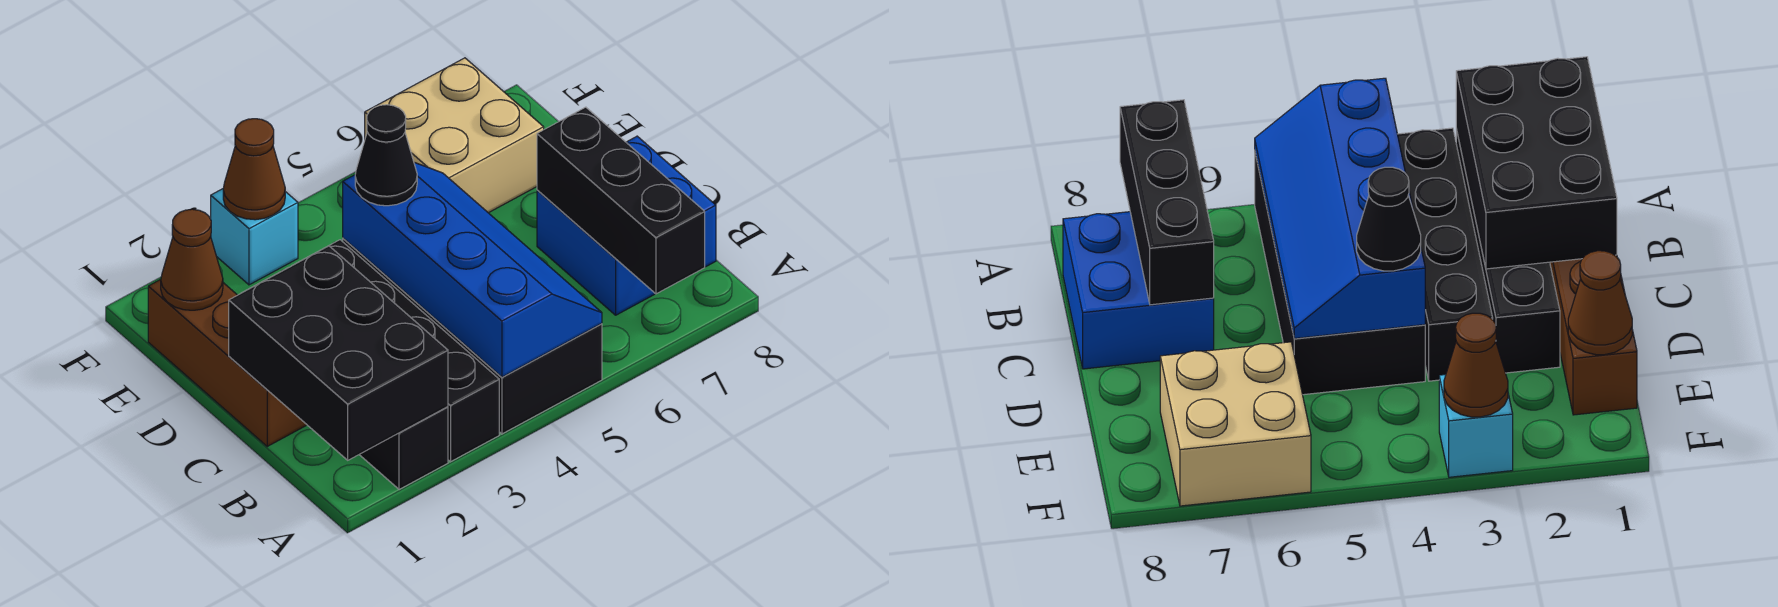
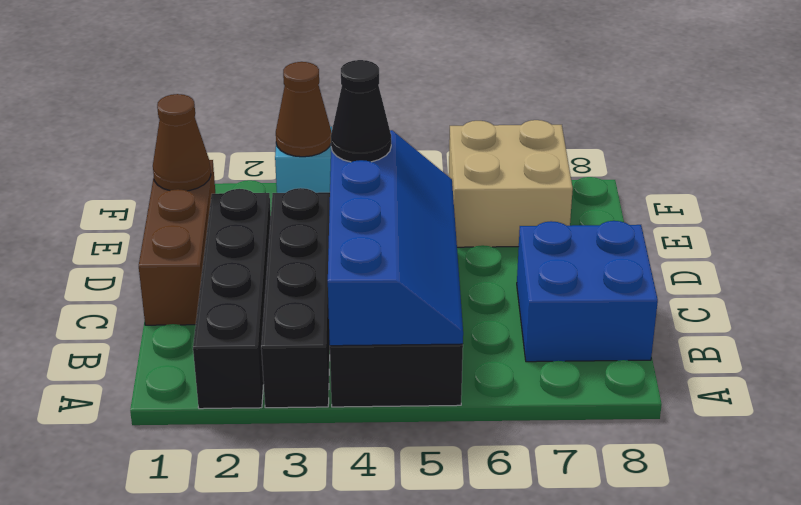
black 2x3 brick [229,246,448,460] -> none
black 1x3 brick [537,107,705,294] -> none

